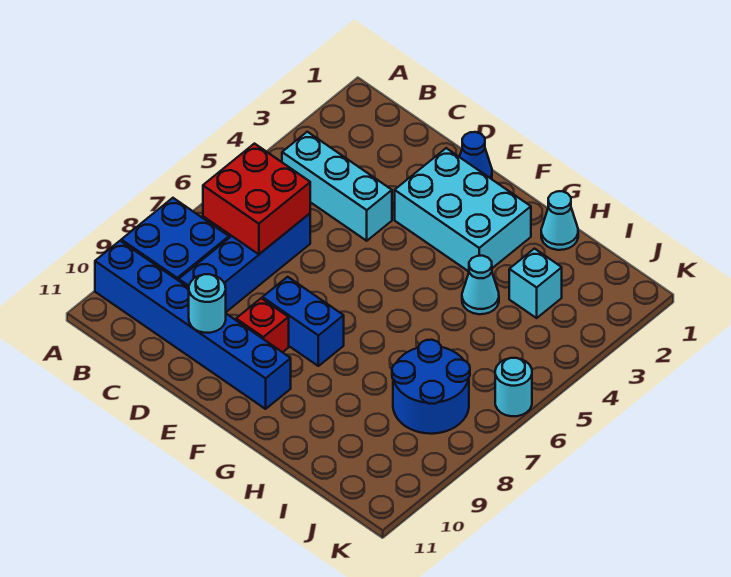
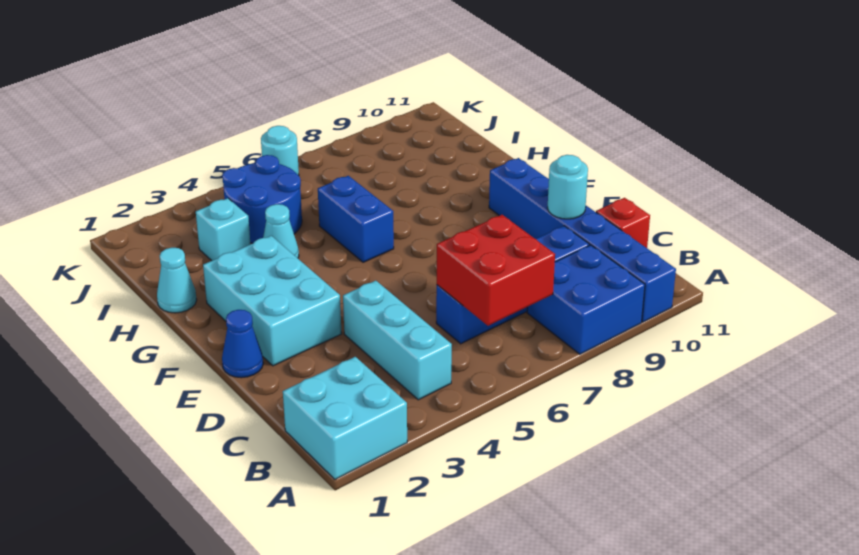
none -> cyan 2x2 brick [283,357,407,479]
blue 1x2 brick [262,277,344,366] -> blue 1x2 brick moved to [318,176,394,262]
red 1x1 brick [236,298,289,352] -> red 1x1 brick moved to [596,198,650,248]
blue 2x2 round brick [392,340,470,434] -> blue 2x2 round brick moved to [222,155,302,243]

